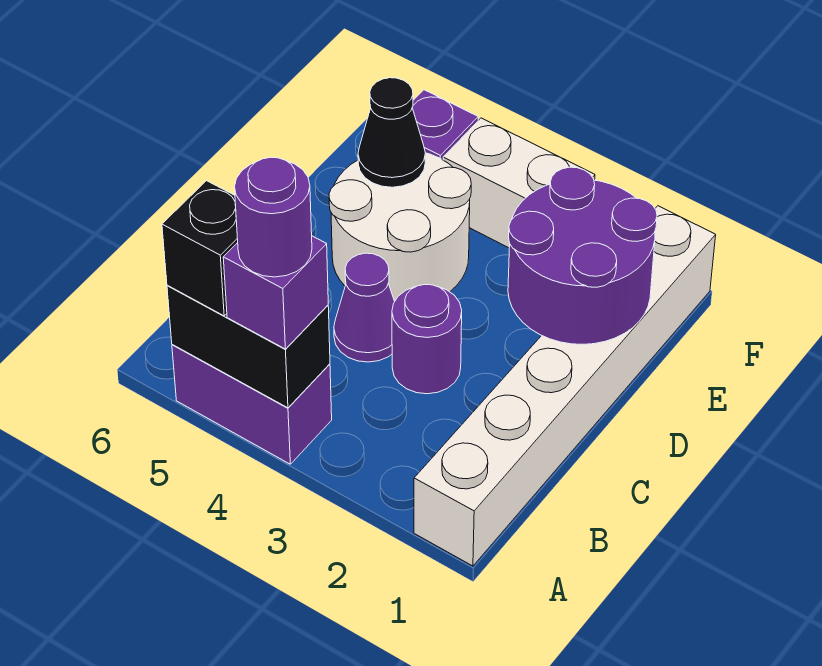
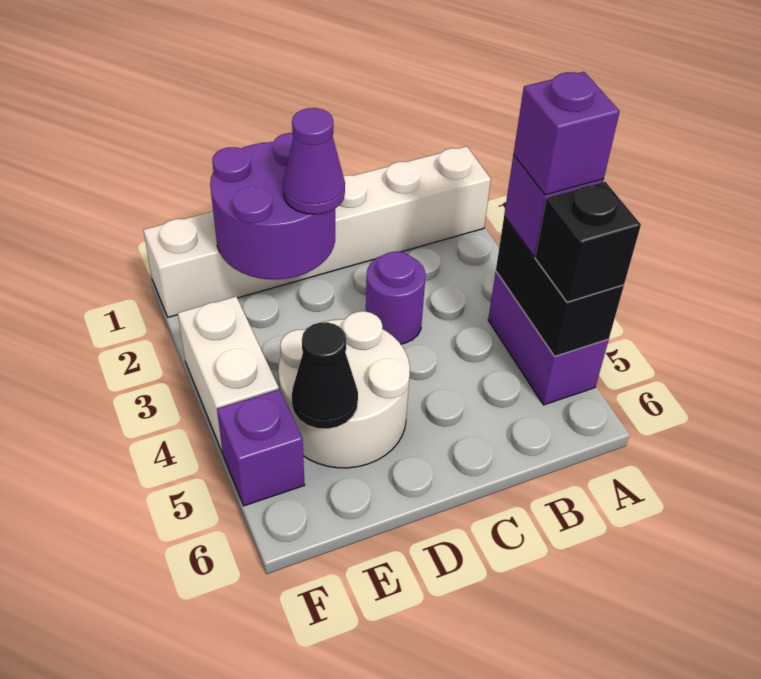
purple 1x1 round brick [235,157,312,277] -> purple 1x1 brick [514,72,620,195]
purple 1x1 cone [334,253,395,362] -> purple 1x1 cone moved to [283,108,345,214]

